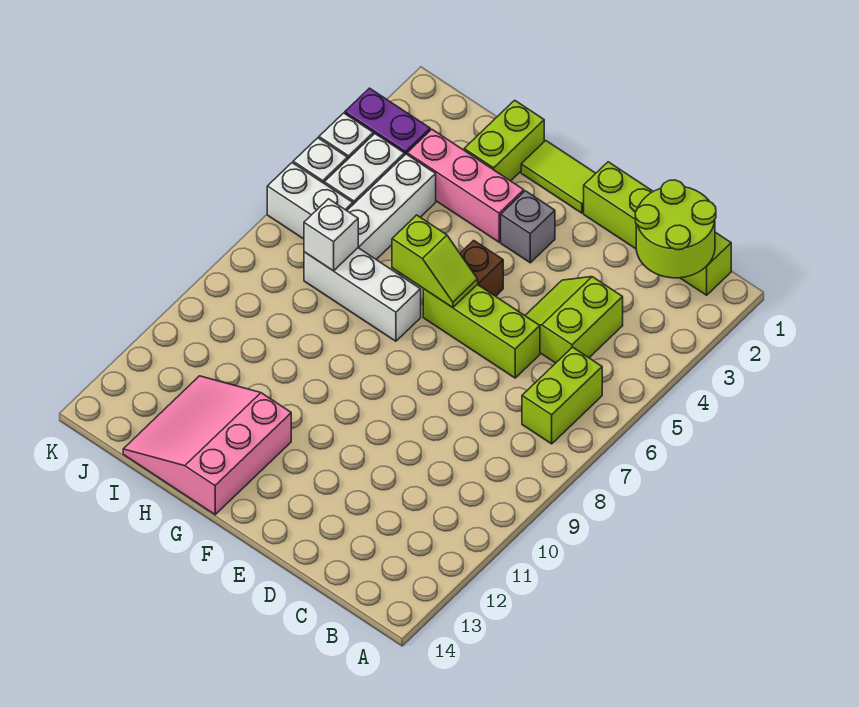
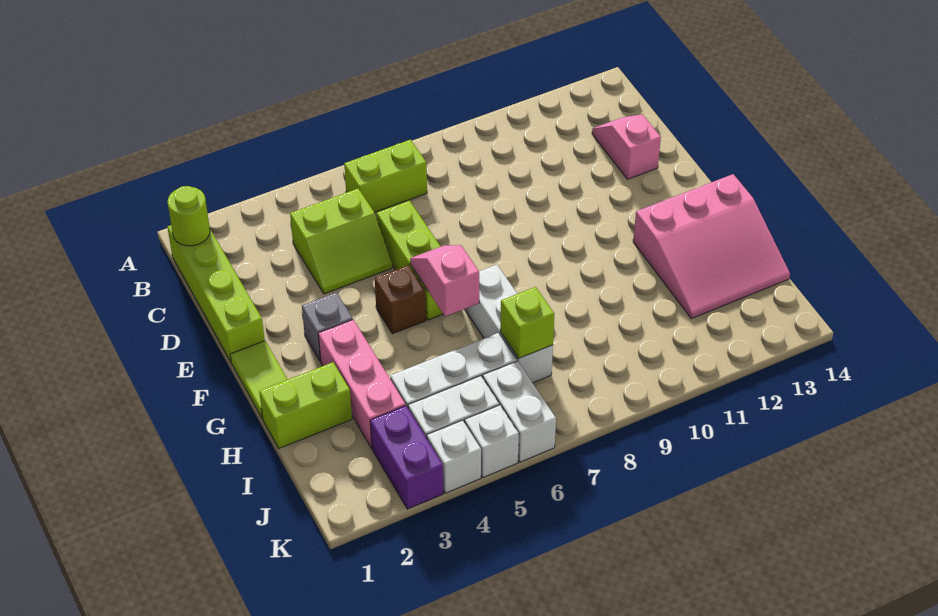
lime 2x2 round brick [635,180,716,278] -> lime 1x1 round brick [168,186,210,246]
none -> pink 1x2 slope [592,114,661,179]
lime 1x2 slope [392,215,478,308] -> pink 1x2 slope [410,245,479,316]
white 1x1 brick [304,199,358,271] -> lime 1x1 brick [500,287,554,358]

